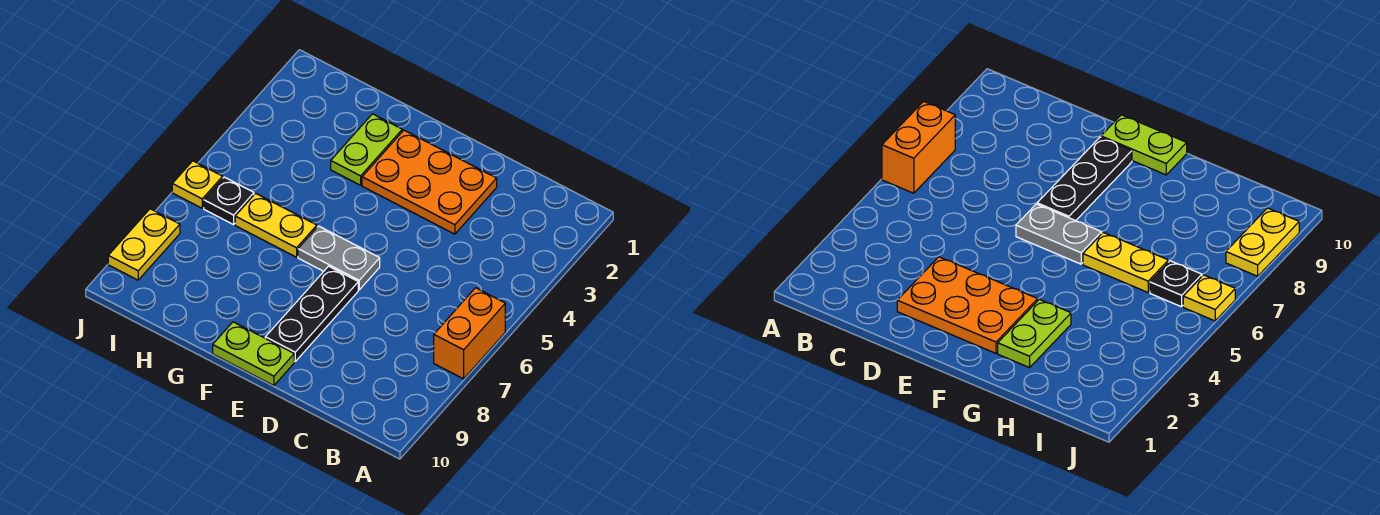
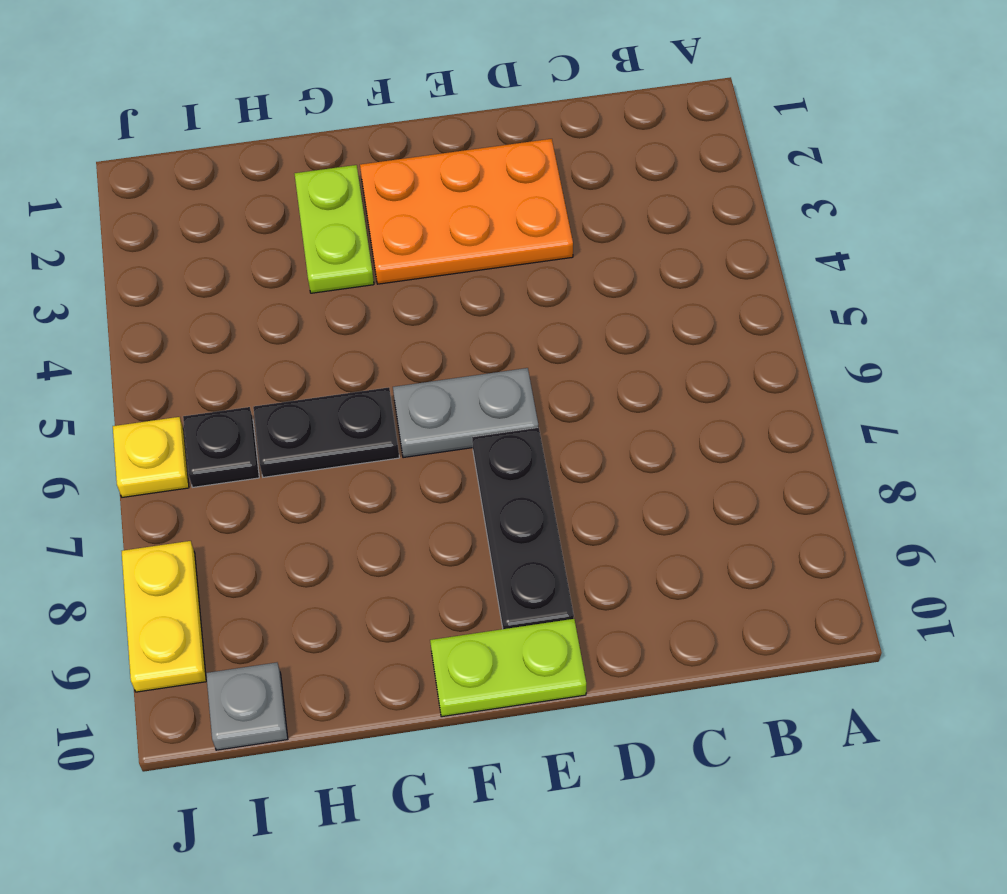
orange 1x2 brick [434,288,505,379] -> none
yellow 1x2 plate [235,193,317,257] -> black 1x2 plate [253,387,399,477]
none -> grey 1x1 plate [206,663,288,750]

